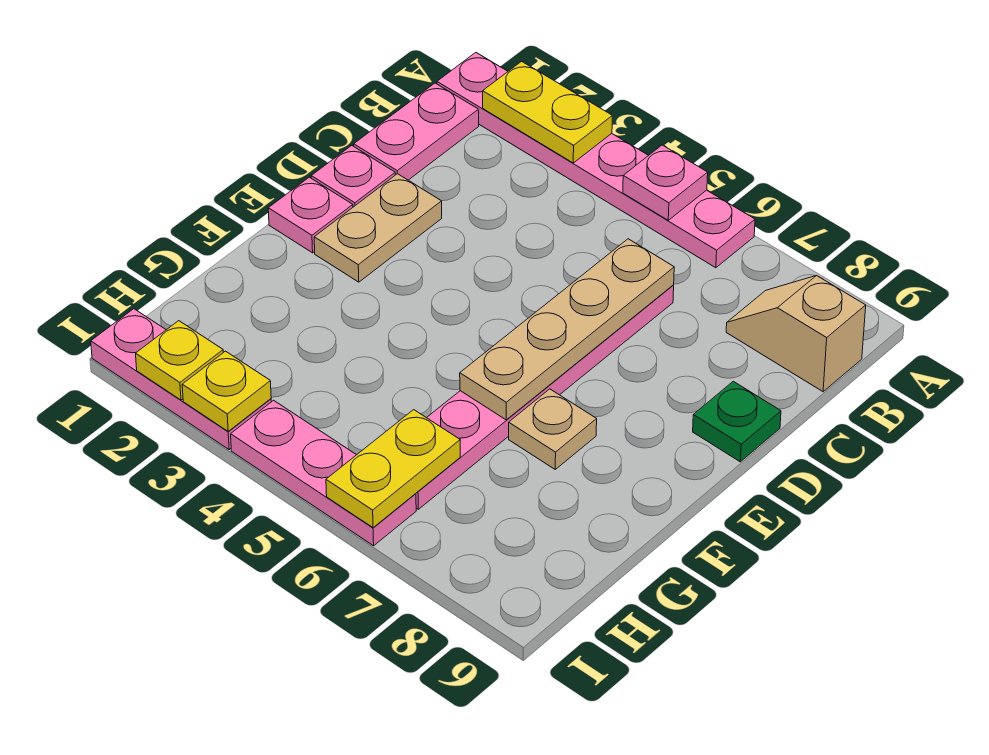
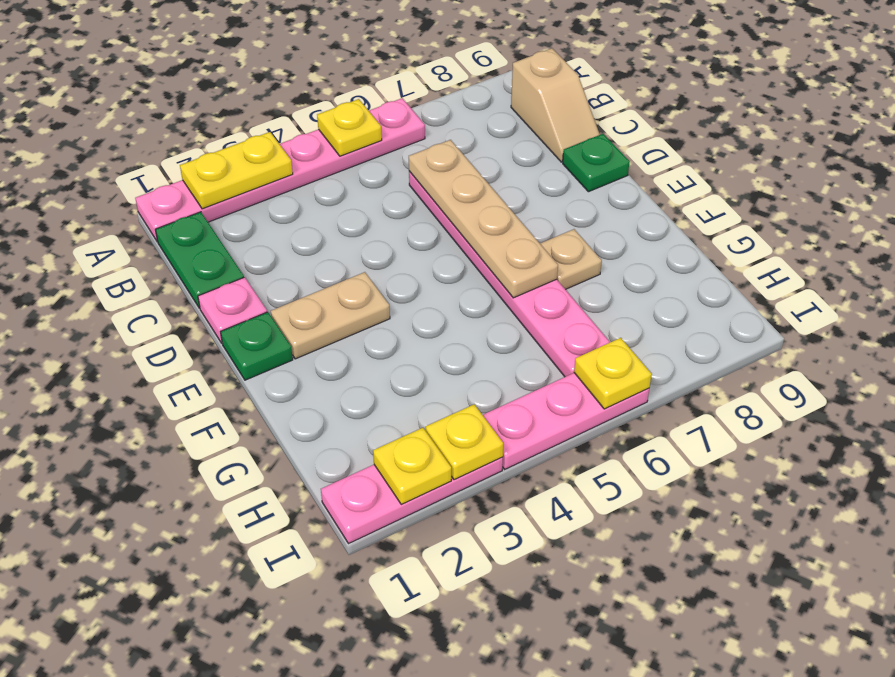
pink 1x1 plate [623,145,708,220] -> yellow 1x1 plate [317,99,382,156]
pink 1x2 plate [354,83,479,180] -> green 1x2 plate [155,212,244,308]
tan 1x2 slope [726,276,866,392] -> tan 1x2 slope turned to [511,48,600,162]
tan 1x2 plate [314,174,442,282] -> tan 1x2 plate turned to [271,272,390,359]
pink 1x1 plate [268,177,353,253] -> green 1x1 plate [221,312,293,380]
yellow 1x2 plate [326,410,460,528] -> yellow 1x1 plate [574,338,652,409]

